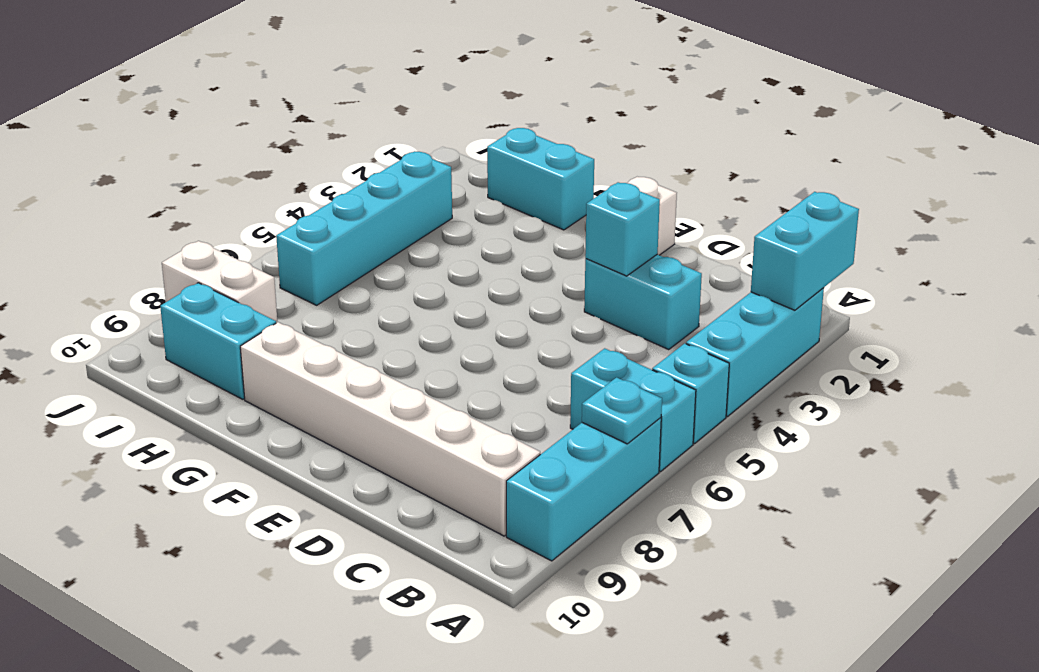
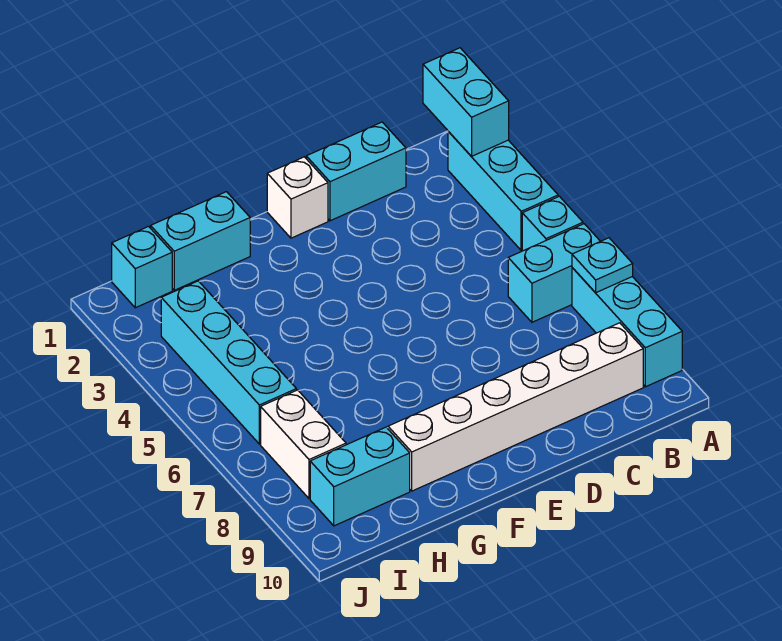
cyan 1x2 brick [584,255,702,349] -> cyan 1x2 brick moved to [306,122,406,221]
cyan 1x1 brick [585,182,660,276] -> cyan 1x1 brick moved to [112,226,172,308]
white 1x2 brick [162,241,277,323] -> white 1x2 brick turned to [261,390,346,499]

